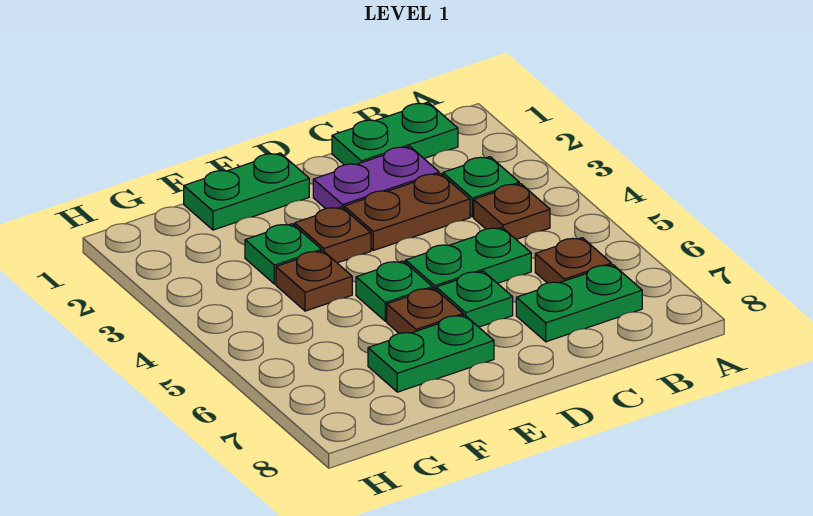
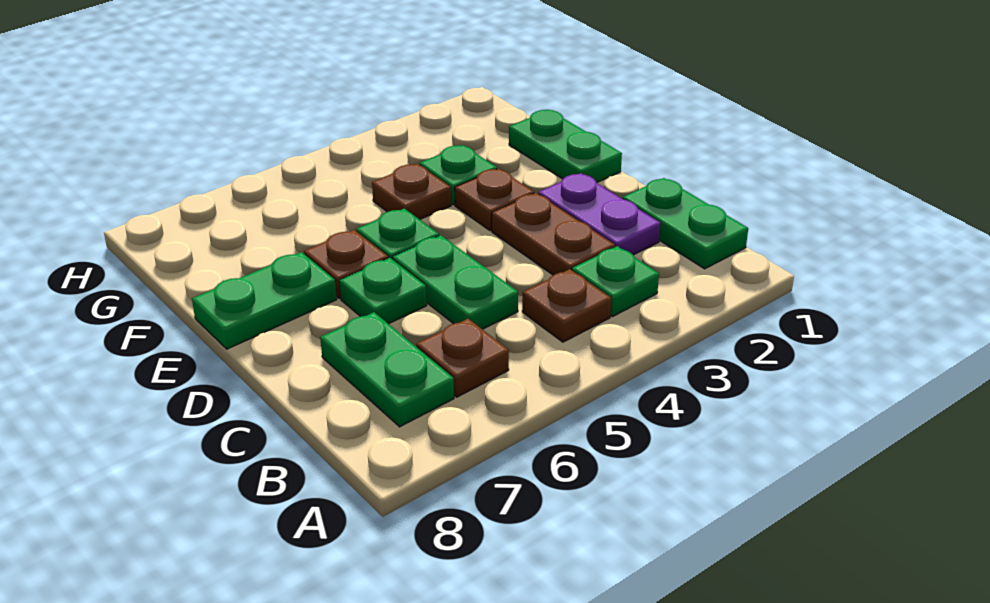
green 1x2 plate [368,315,494,392] -> green 1x2 plate turned to [192,252,337,349]

